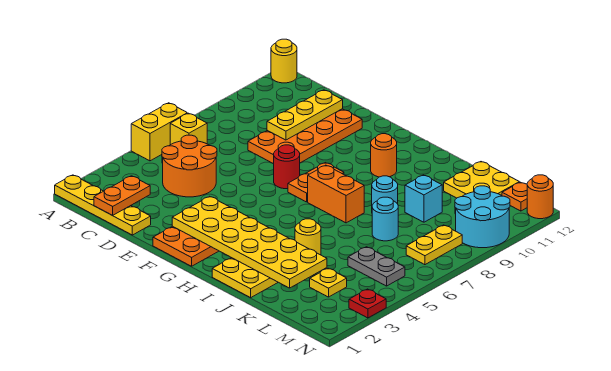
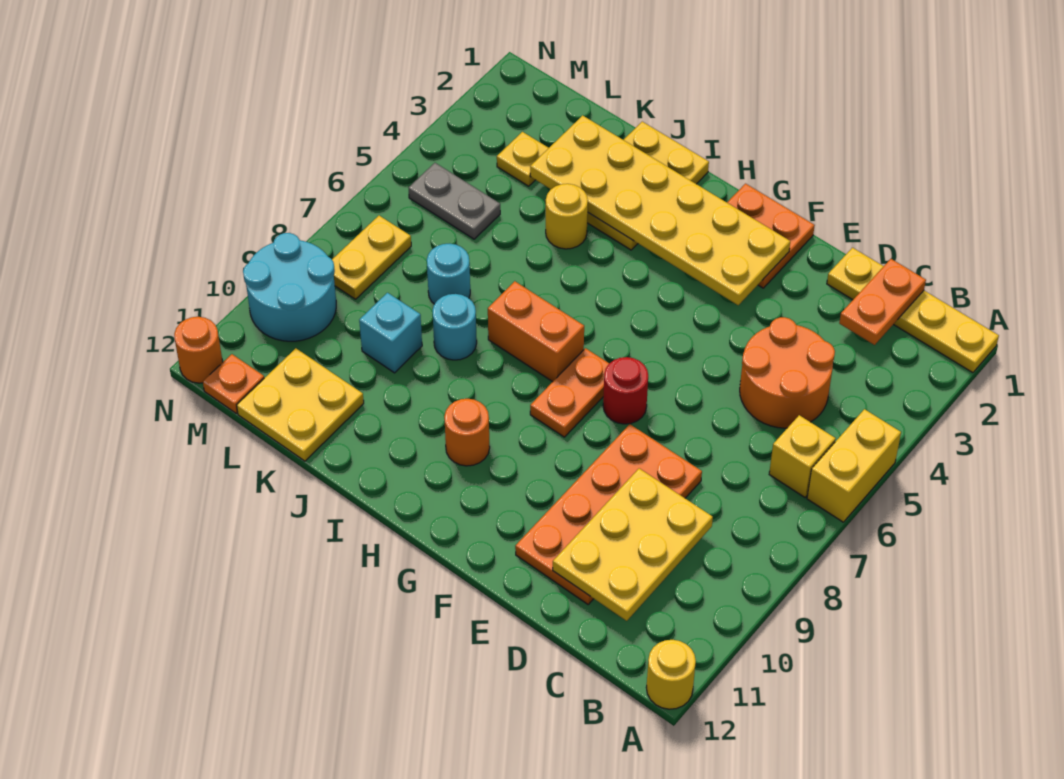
yellow 1x3 plate [267,90,343,140] -> yellow 2x3 plate [553,468,713,621]
red 1x1 plate [349,289,386,318] -> none

